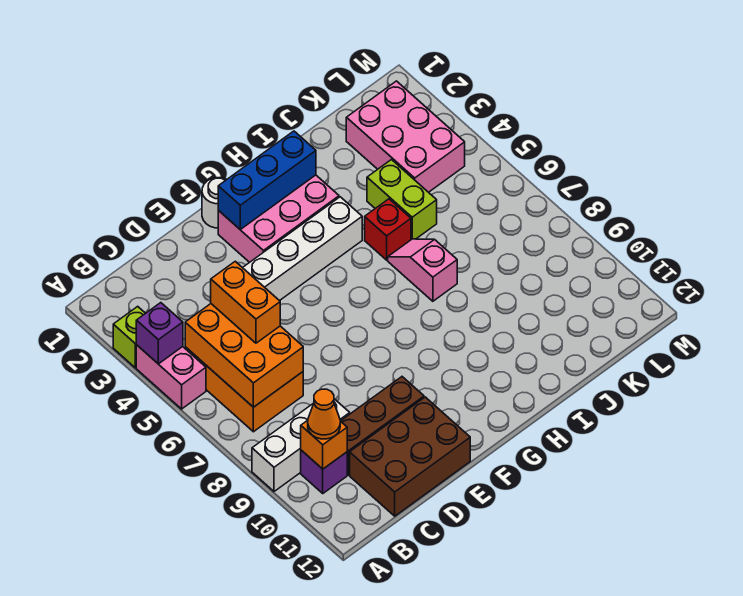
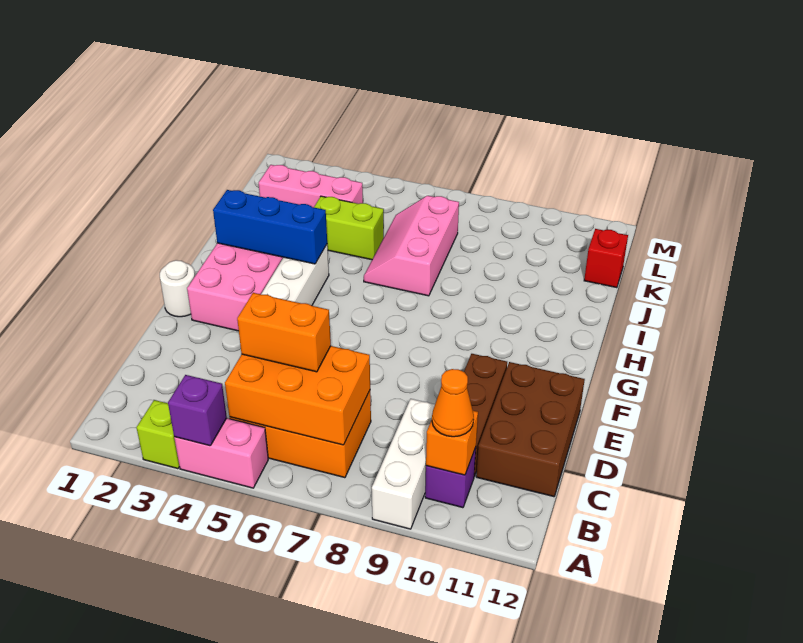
blue 1x3 brick [218,131,316,230] -> blue 1x3 brick turned to [213,190,327,264]
red 1x1 brick [365,199,411,260] -> red 1x1 brick moved to [584,229,628,288]
pink 1x2 slope [388,239,457,301] -> pink 2x3 slope [364,196,459,296]
pink 2x3 brick [346,81,465,192] -> pink 1x3 brick [258,165,363,207]

